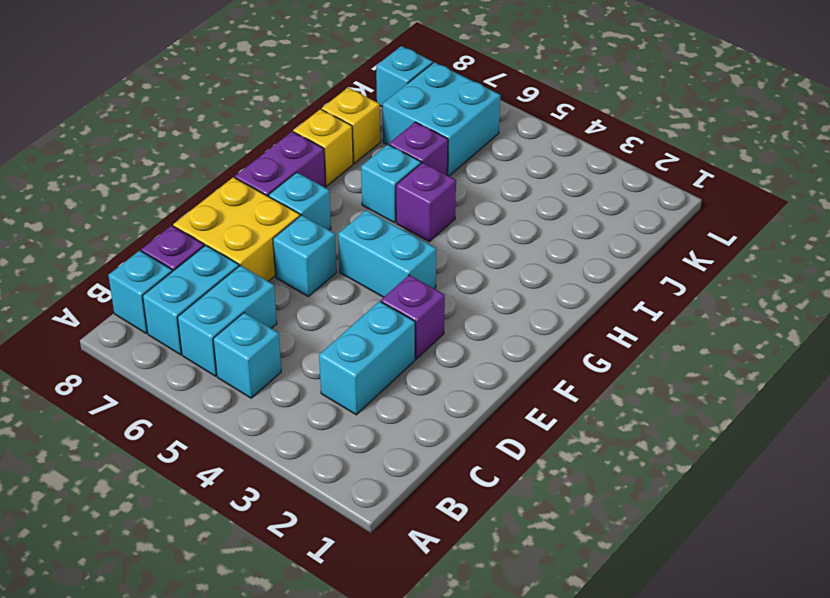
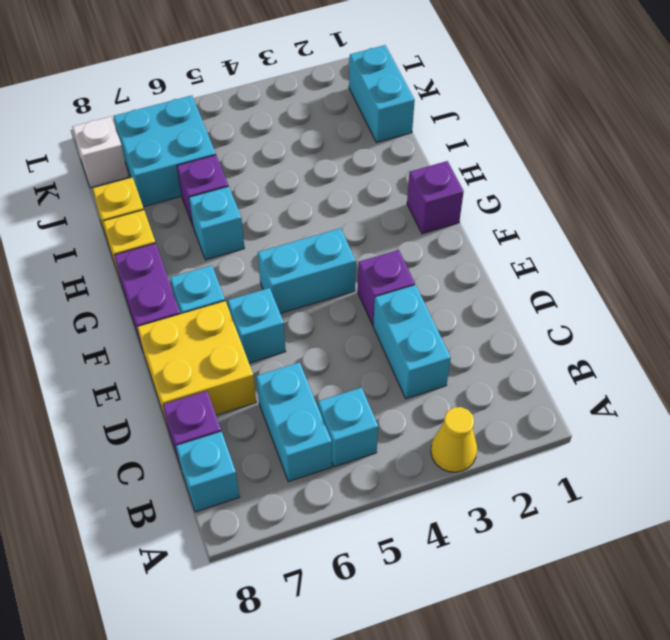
none -> yellow 1x1 cone [431,407,477,472]
cyan 1x2 brick [143,245,239,355] -> cyan 1x2 brick moved to [349,45,415,143]
purple 1x1 brick [396,163,456,242] -> purple 1x1 brick moved to [407,161,464,234]
cyan 1x1 brick [376,46,433,107] -> white 1x1 brick [73,117,128,188]

